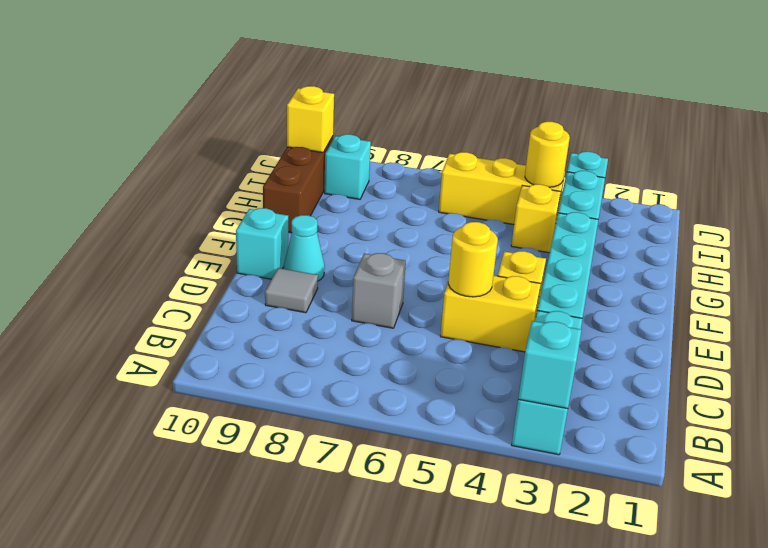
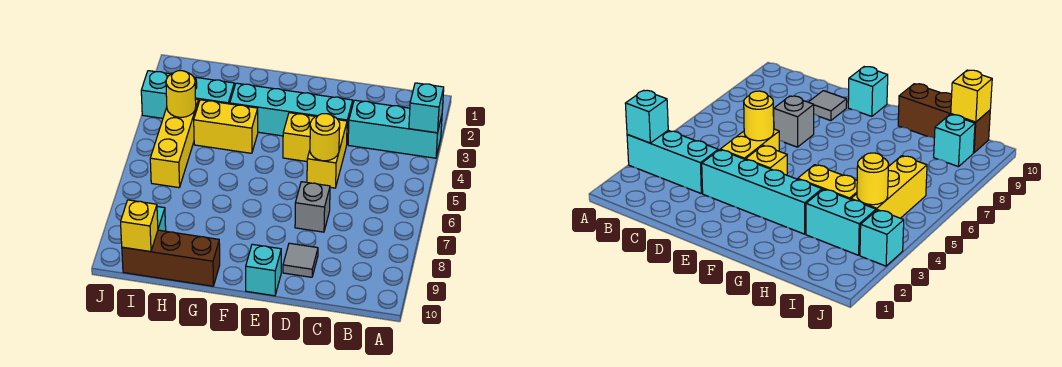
cyan 1x1 cone [284,215,325,281] -> none
yellow 1x1 brick [511,184,561,253] -> yellow 1x2 brick [194,100,258,153]

